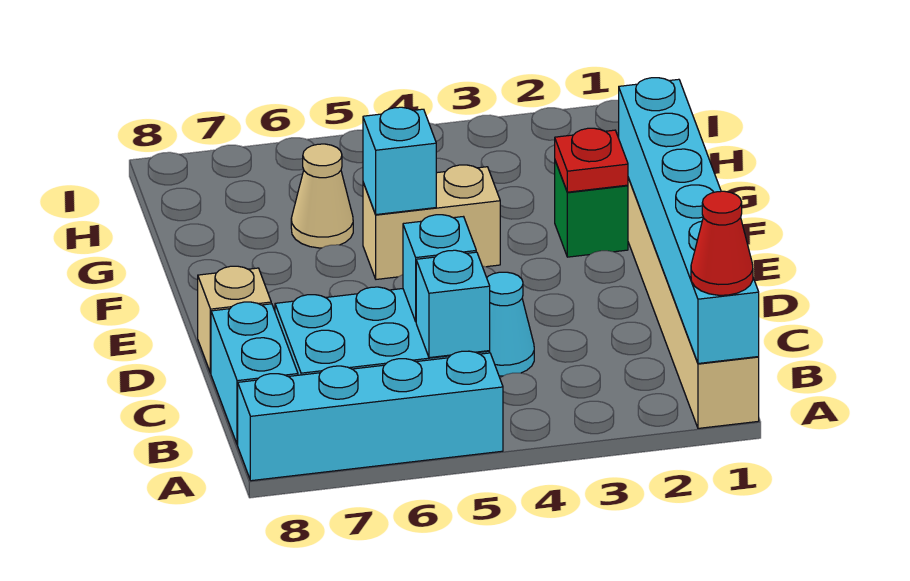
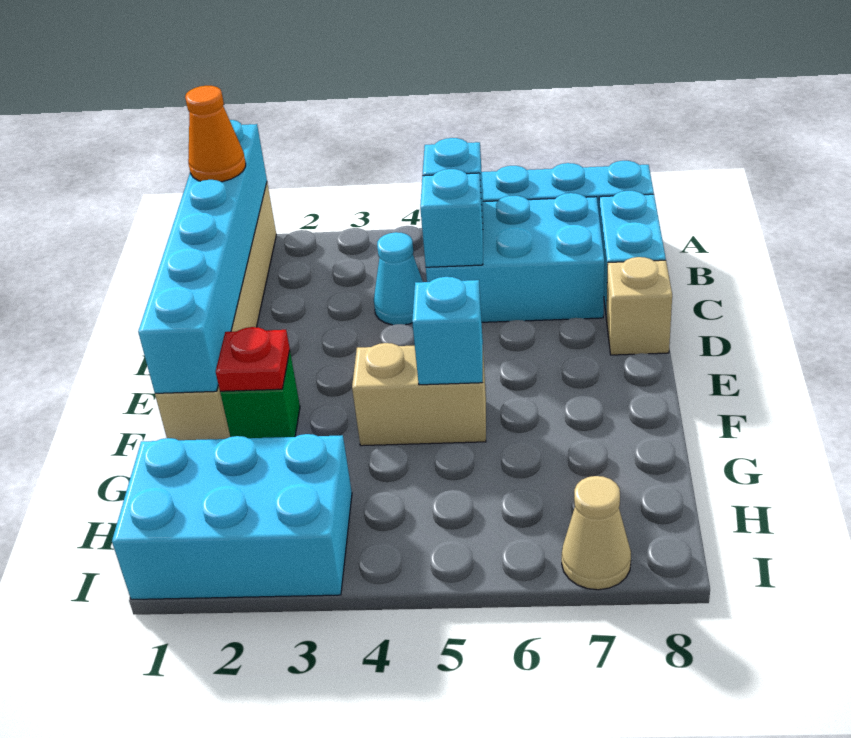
red 1x1 cone [691,191,753,295] -> none
none -> orange 1x1 cone [185,86,246,182]
tan 1x1 cone [291,144,353,248] -> tan 1x1 cone moved to [562,476,631,590]
none -> cyan 2x3 brick [112,434,352,600]

